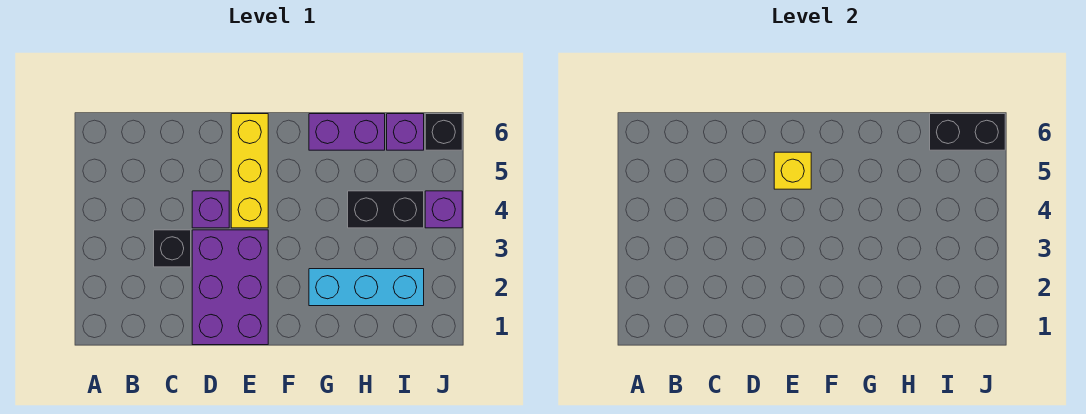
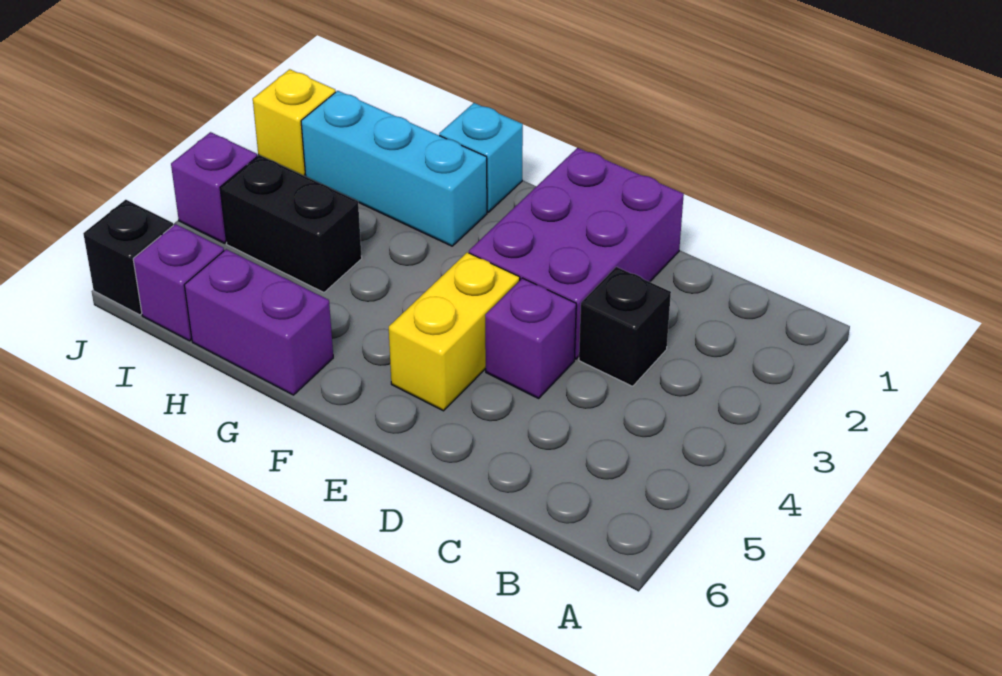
yellow 1x3 brick [231,114,268,228] -> yellow 1x2 brick [389,252,520,411]
yellow 1x1 brick [774,152,811,189] -> yellow 1x1 brick moved to [253,69,336,176]
none -> cyan 1x1 brick [439,103,523,212]
black 1x2 brick [930,114,1005,150] -> none

